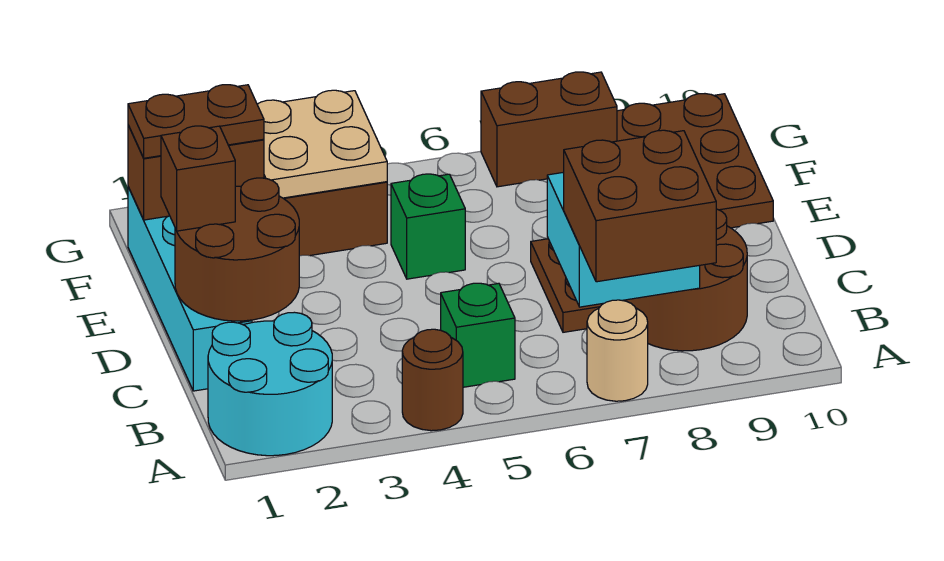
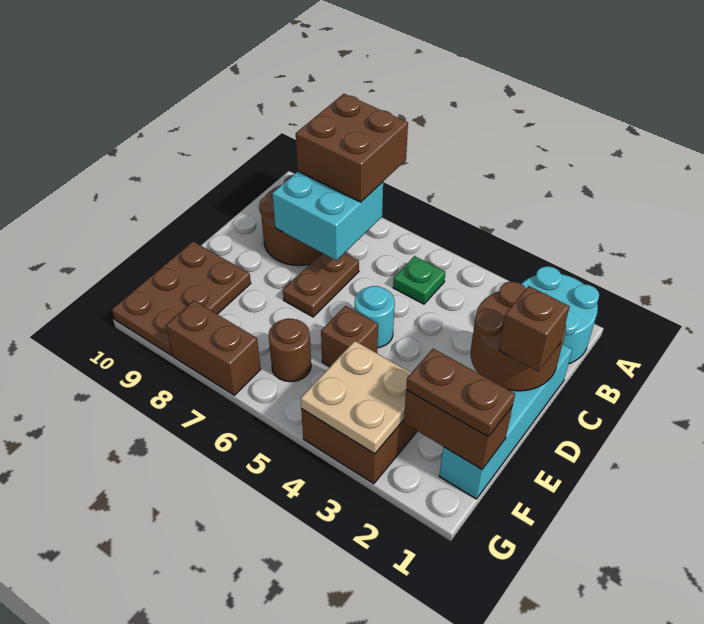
brown 1x1 round brick [402,329,463,431] -> brown 1x1 round brick moved to [268,318,311,382]
tan 1x1 round brick [587,300,648,401] -> none
green 1x1 brick [441,283,515,387] -> green 1x1 plate [393,256,445,304]
none -> cyan 1x1 round brick [355,286,395,348]
green 1x1 brick [391,174,465,279] -> brown 1x1 brick [321,306,378,367]

